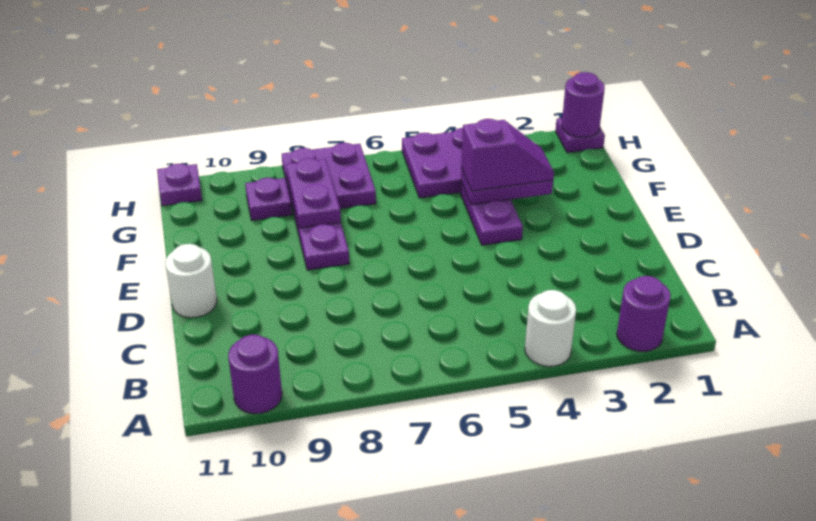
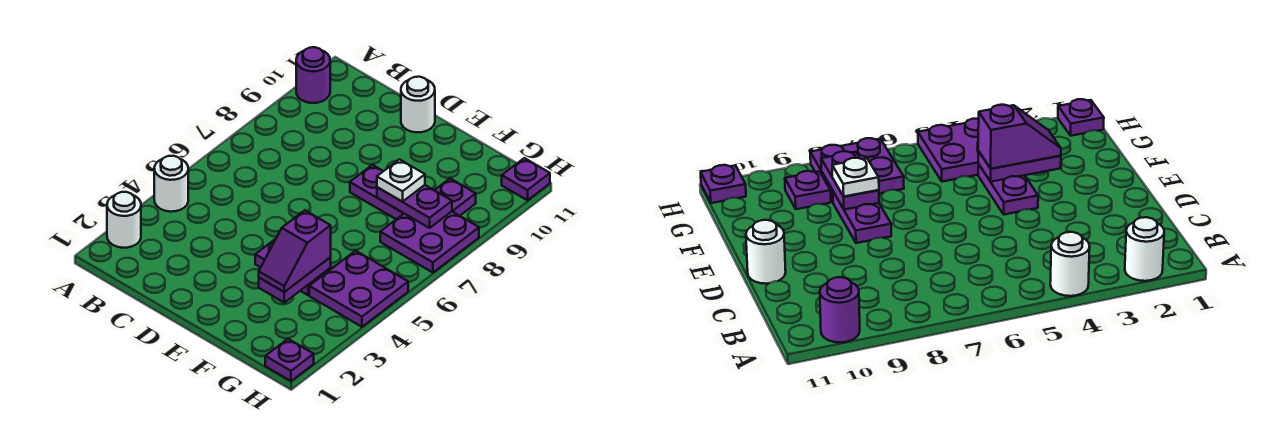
purple 1x1 round brick [617,276,671,351] -> white 1x1 round brick [107,192,141,248]
none -> white 1x1 plate [377,159,425,202]
purple 1x1 round brick [562,72,605,137] -> none

